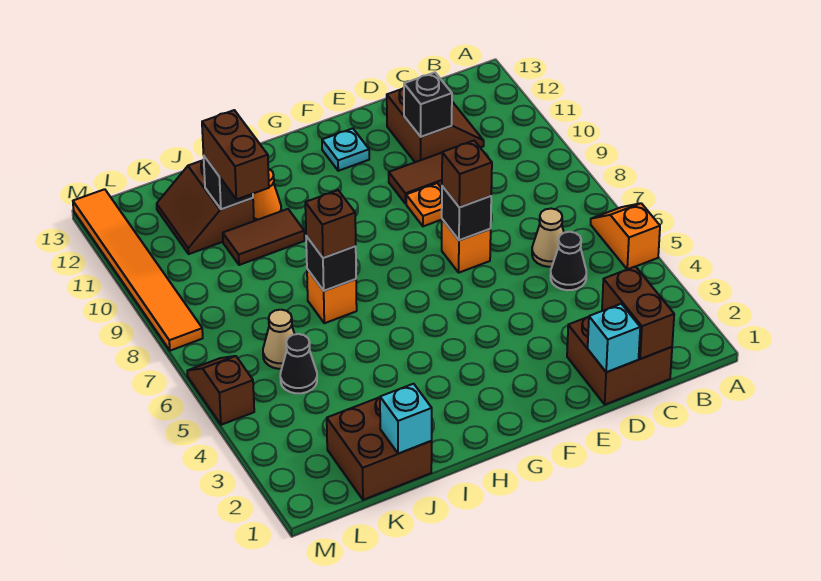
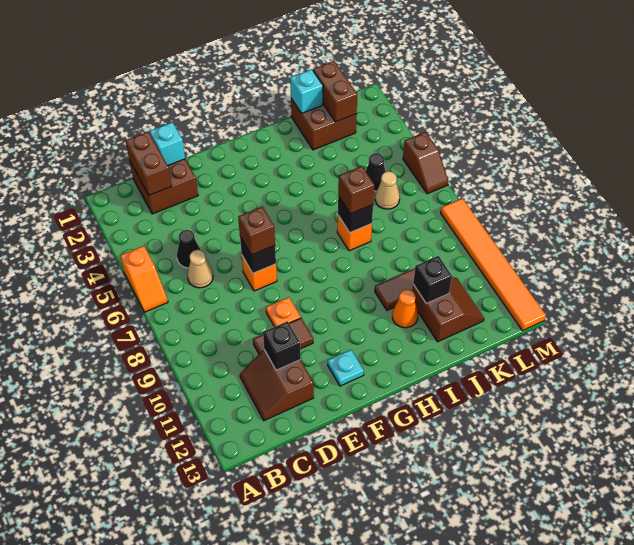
brown 1x2 brick [202,110,269,199] -> brown 1x2 brick moved to [313,61,357,122]

